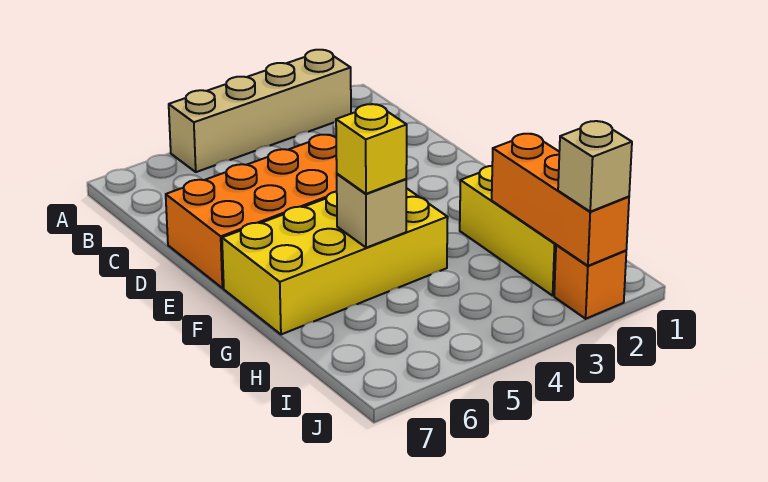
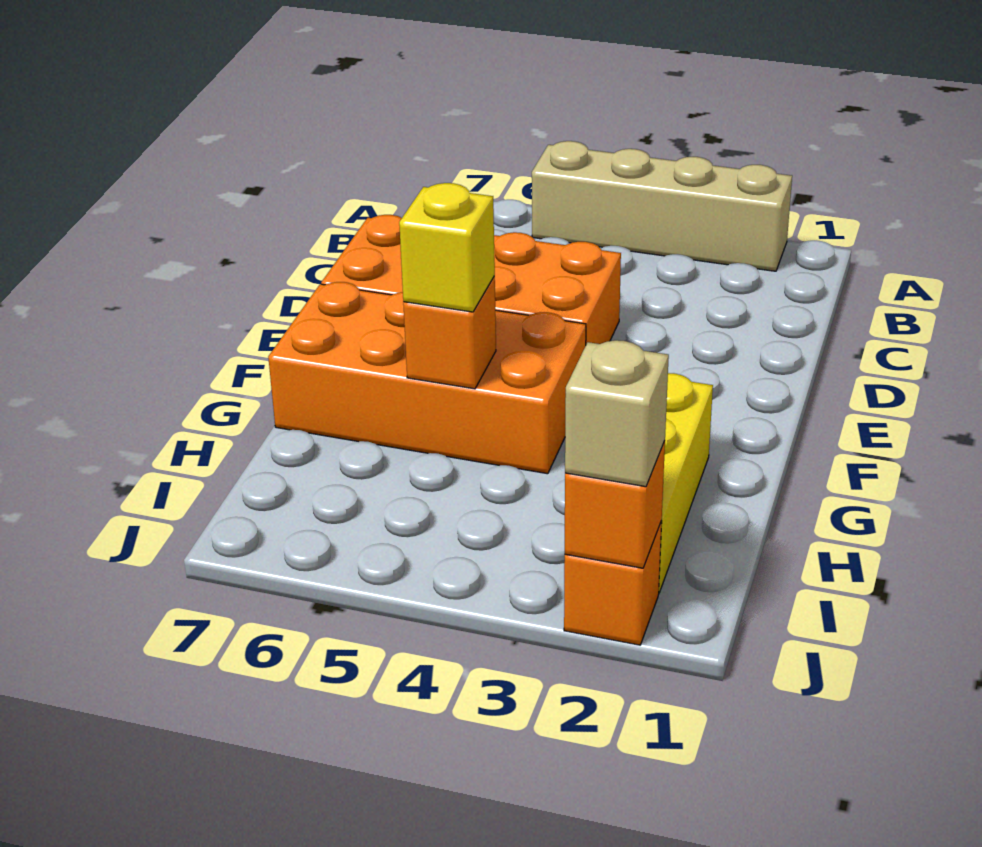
yellow 2x4 brick [222,188,448,334] -> orange 2x4 brick [268,282,586,474]
tan 1x1 brick [337,174,406,248] -> orange 1x1 brick [403,276,496,389]
orange 1x3 brick [492,134,629,266] -> orange 1x1 brick [565,441,665,568]

